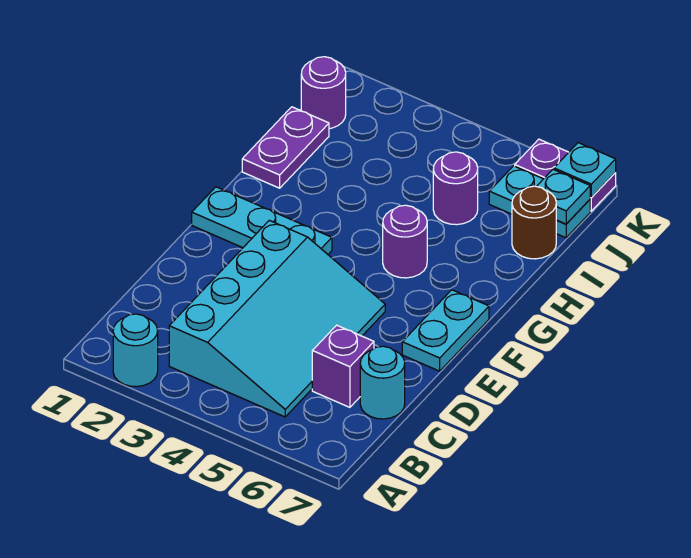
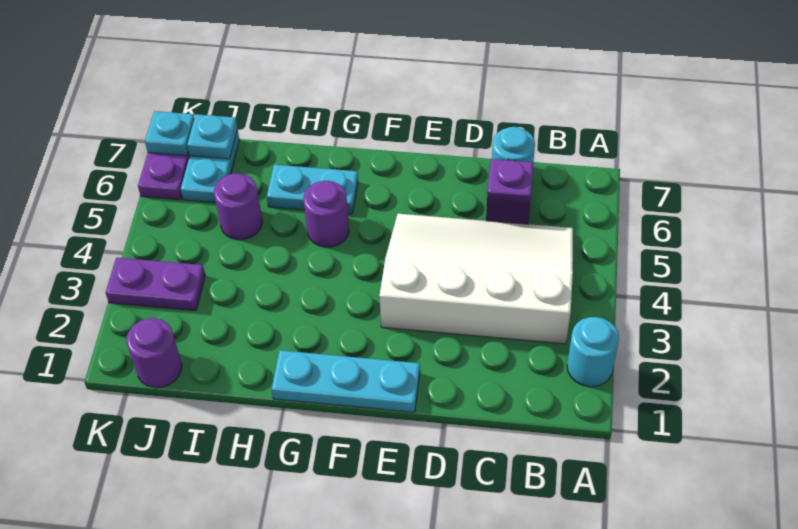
cyan 3x4 slope [169,220,385,417] -> white 3x4 slope [379,214,573,344]
cyan 1x2 plate [402,290,489,371] -> cyan 1x2 plate moved to [267,165,358,214]
cyan 1x3 plate [192,187,332,254] -> cyan 1x3 plate turned to [271,350,420,412]
purple 1x2 plate [242,107,329,188] -> purple 1x2 plate moved to [106,257,205,311]
brown 1x1 round brick [512,186,556,259] -> none

